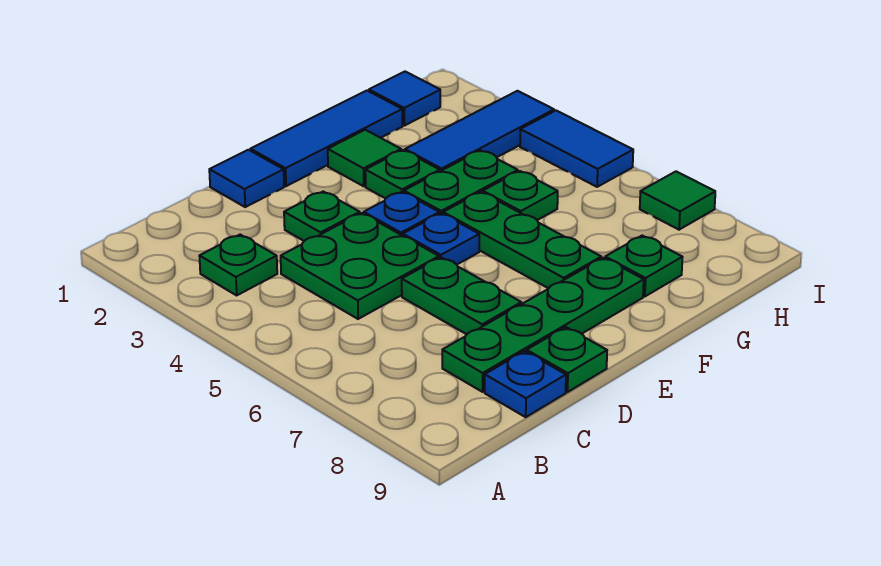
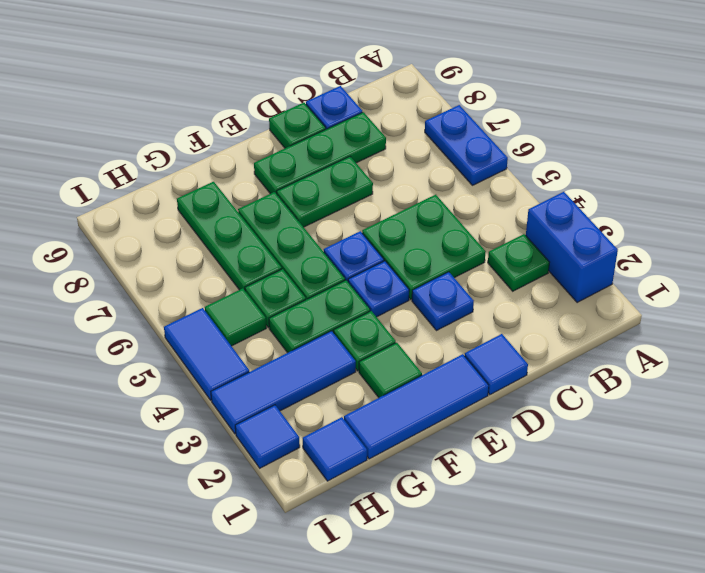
none -> blue 1x2 brick [526,192,618,303]
none -> blue 1x2 plate [425,105,508,185]
green 1x4 plate [442,258,644,392] -> green 1x3 plate [254,112,386,194]
green 1x1 plate [284,192,360,241] -> blue 1x1 plate [412,272,474,331]
green 1x2 plate [402,257,521,334] -> green 1x2 plate turned to [277,157,373,227]
green 1x1 plate [605,236,682,297] -> green 1x3 plate [177,182,282,290]
none -> blue 1x1 tile [235,405,300,468]
green 1x1 tile [640,171,715,230] -> green 1x1 tile moved to [205,288,266,346]

